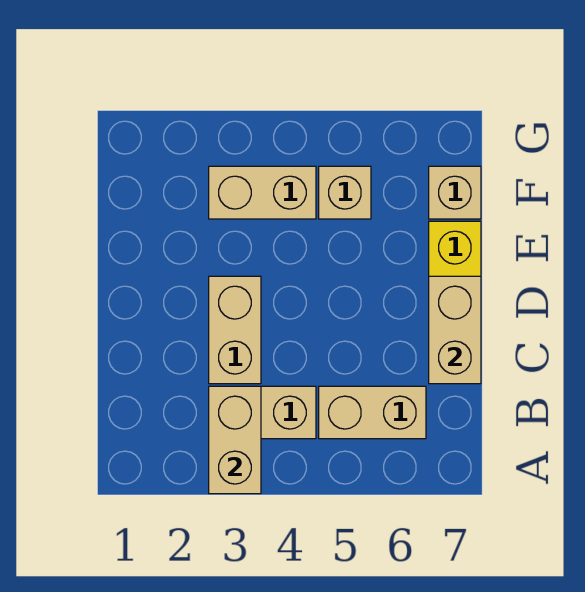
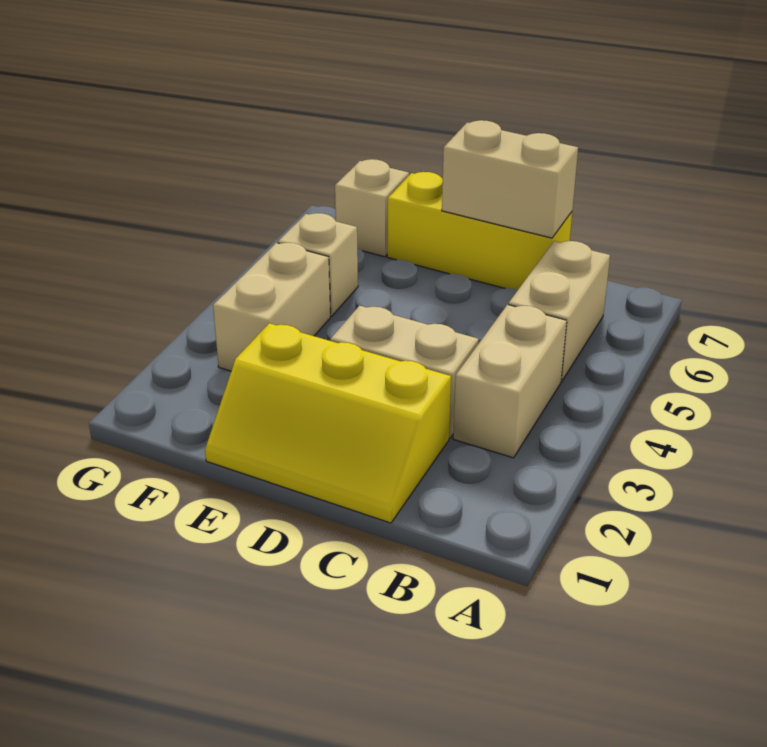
tan 1x2 brick [209,386,261,494] -> none
none -> yellow 2x3 slope [205,323,451,523]

